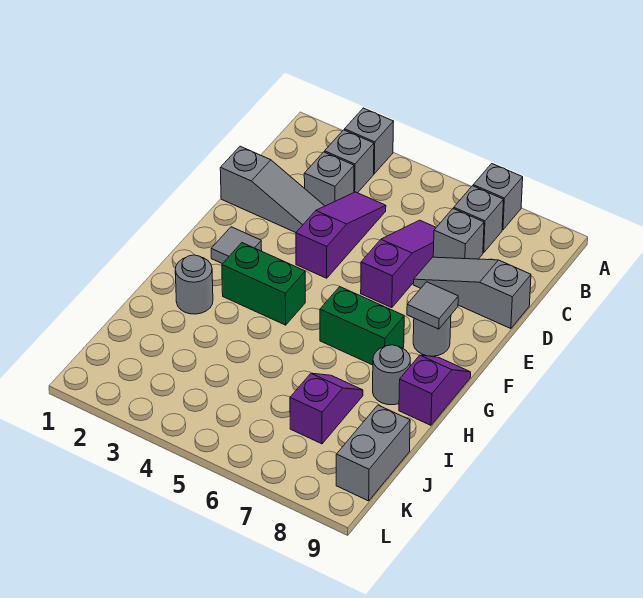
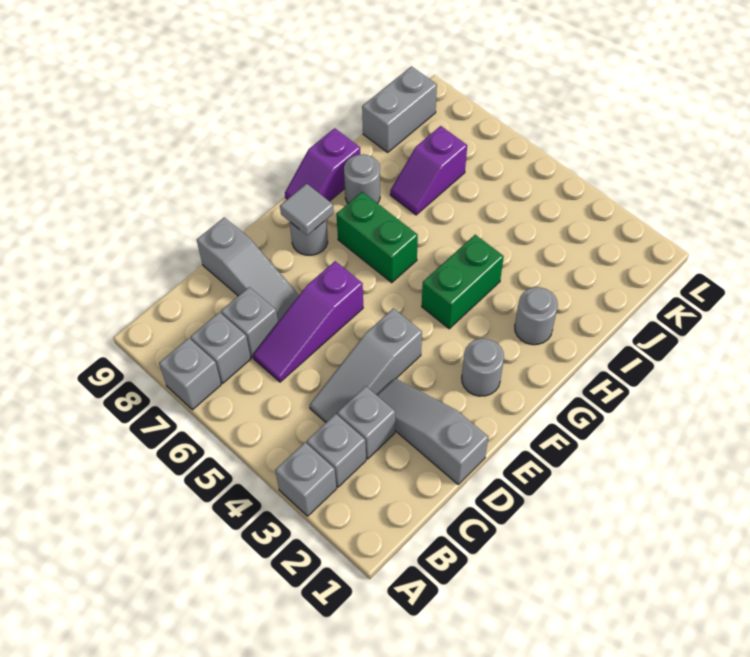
purple 1x3 slope [296,192,386,278] -> grey 1x3 slope [309,308,422,422]
grey 1x1 tile [211,227,262,264] -> grey 1x1 round brick [462,339,504,396]
green 1x2 brick [222,243,305,325] -> green 1x2 brick turned to [422,235,504,329]

